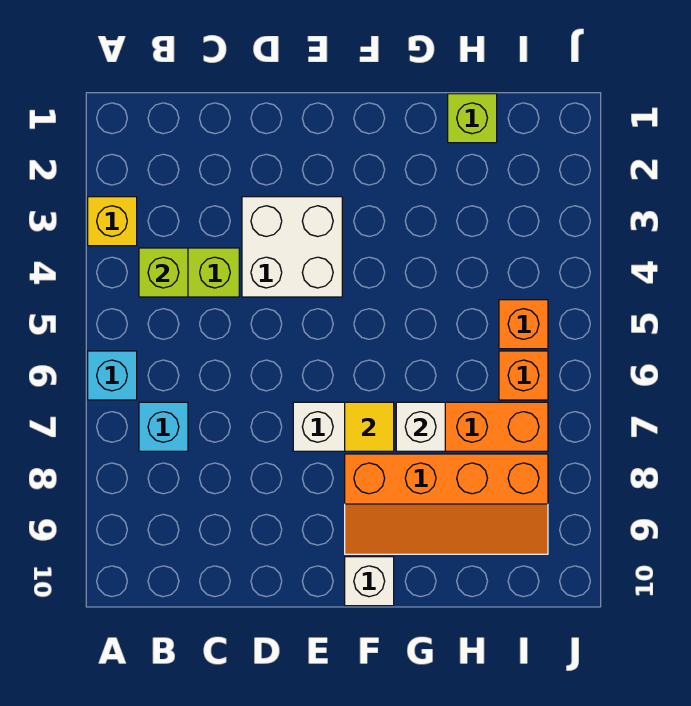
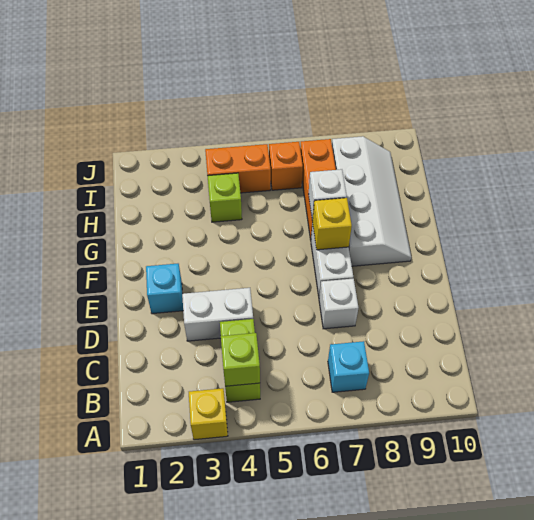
cyan 1x1 brick [88,351,137,400] -> cyan 1x1 brick moved to [146,264,183,314]
white 2x2 brick [242,197,342,297] -> white 1x2 brick [182,288,253,341]
yellow 1x1 tile [345,402,394,451] -> yellow 1x1 brick [313,198,352,250]
orange 2x4 slope [345,454,548,554] -> white 2x4 slope [332,136,411,266]
white 1x1 brick [345,557,394,606] -> white 1x1 brick moved to [319,279,359,329]
lime 1x1 brick [448,94,497,143] -> lime 1x1 brick moved to [208,173,242,222]
orange 1x1 brick [499,300,548,349] -> orange 1x2 brick [205,144,271,193]

